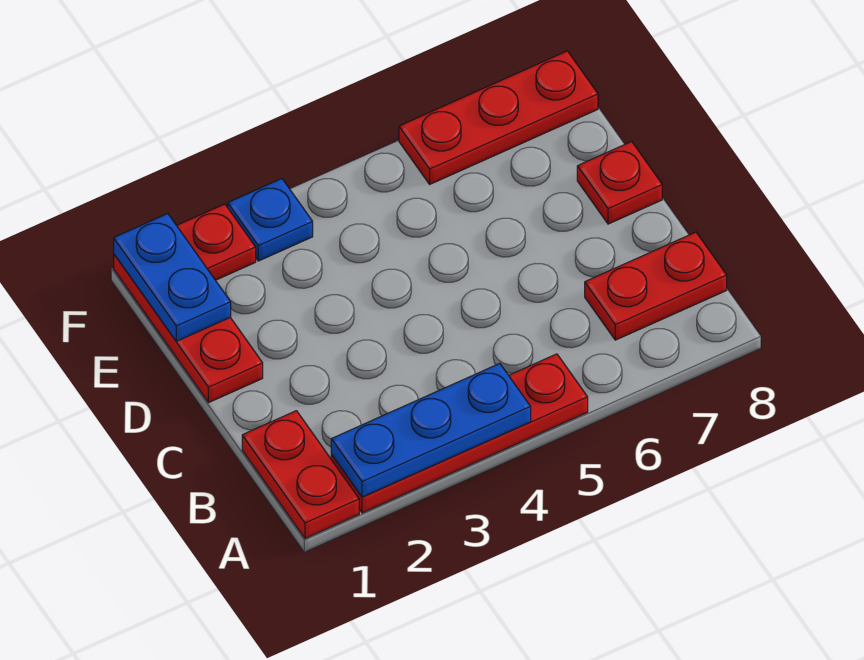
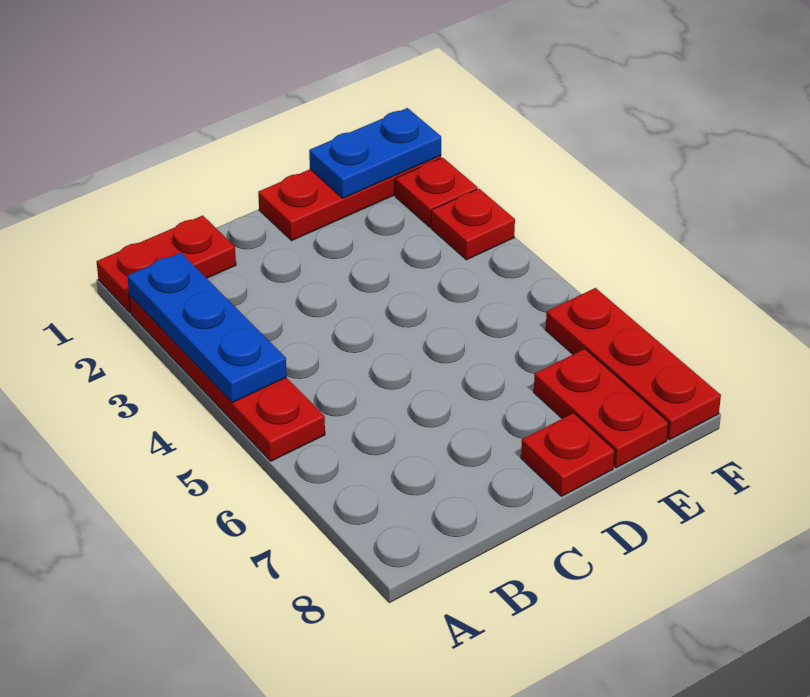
red 1x2 plate [585,232,727,340] -> red 1x2 plate moved to [534,349,669,468]
blue 1x1 plate [228,179,313,261] -> red 1x1 plate [431,189,515,260]

